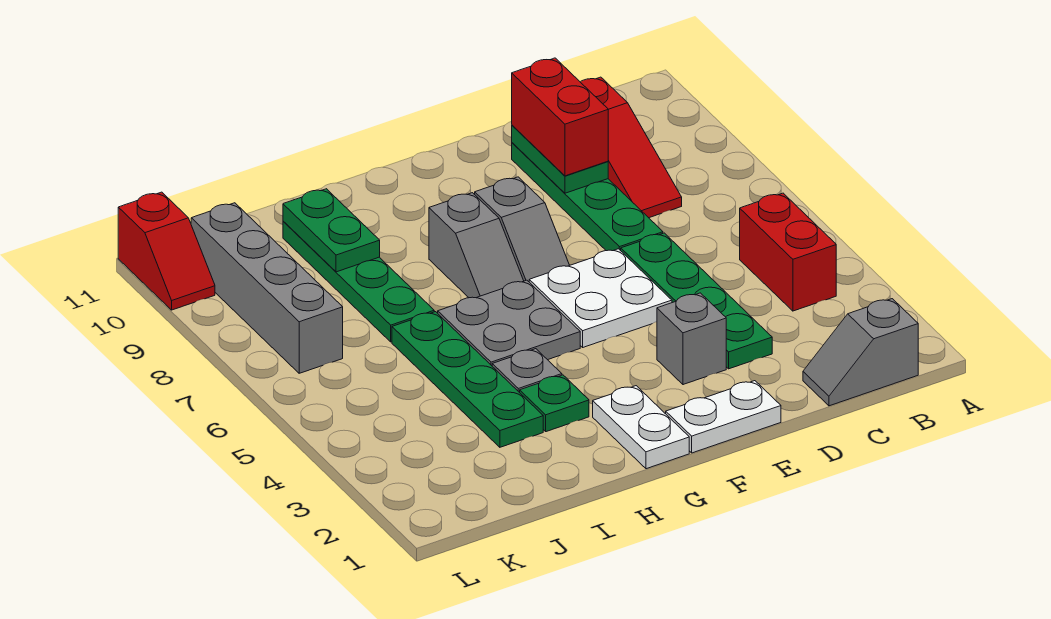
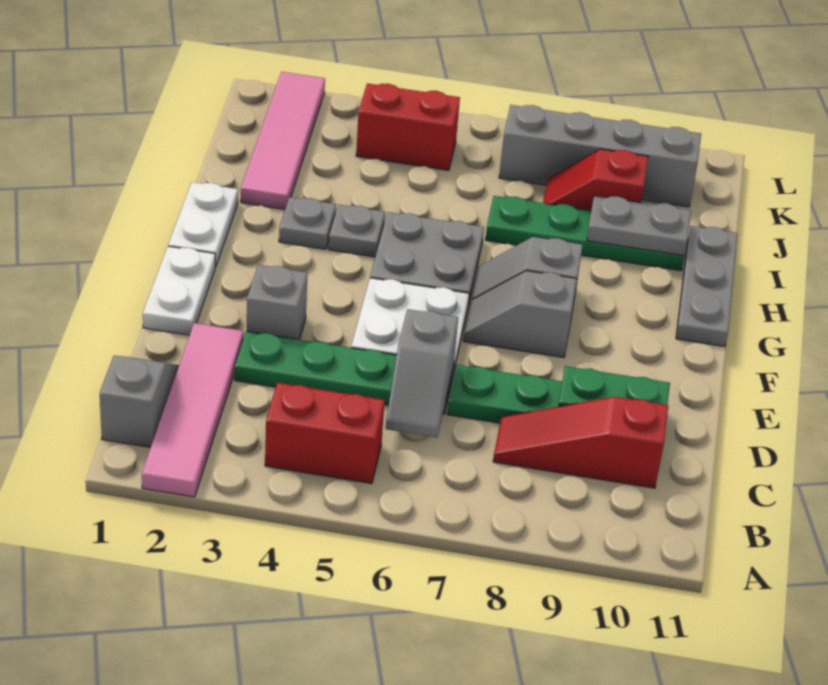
none -> pink 1x4 tile [142,323,244,497]
none -> grey 1x2 slope [386,309,458,437]
red 1x2 brick [512,58,608,176] -> red 1x2 brick moved to [356,83,460,170]
white 1x2 plate [593,386,689,469] -> white 1x2 plate turned to [168,182,238,267]
none -> grey 1x3 plate [676,226,738,347]
green 1x1 plate [520,375,589,432] -> grey 1x1 plate [279,197,336,249]
none -> pink 1x4 tile [241,72,325,209]
green 1x4 plate [392,312,543,447] -> none
green 1x2 plate [283,189,380,272] -> grey 1x2 plate [587,196,691,256]
red 1x2 slope [118,192,215,310] -> red 1x2 slope moved to [543,149,648,211]

